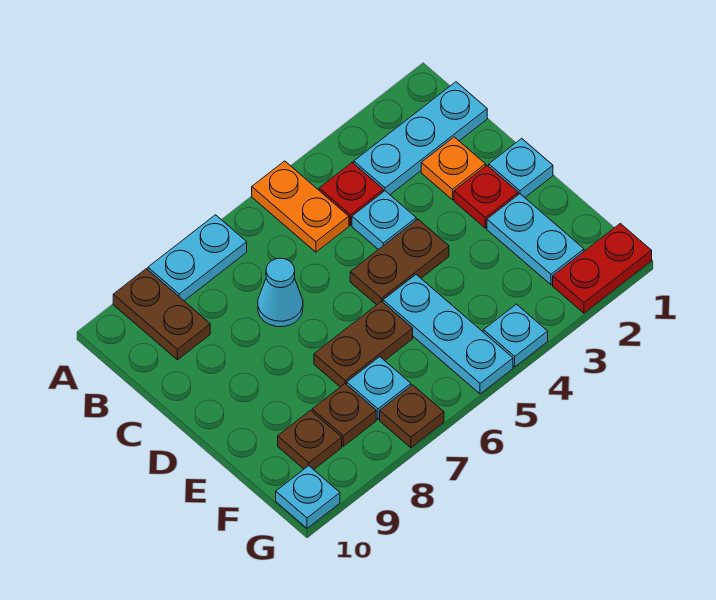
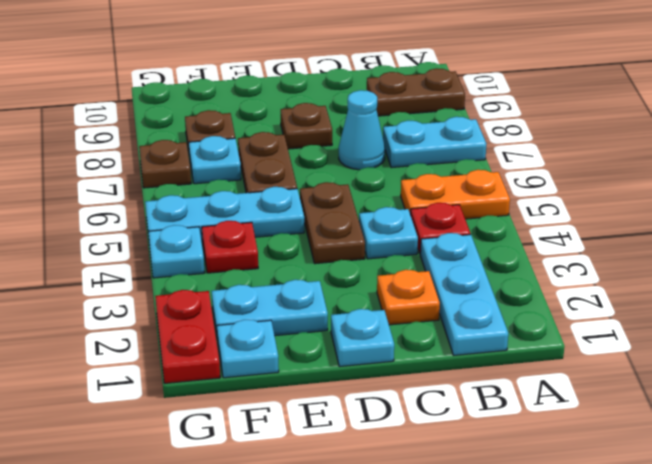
cyan 1x2 plate [148,215,247,301] -> cyan 1x2 plate turned to [383,117,486,168]
red 1x1 plate [454,166,518,228] -> red 1x1 plate moved to [202,221,258,273]
brown 1x1 plate [278,410,342,470] -> brown 1x1 plate moved to [281,103,332,149]
cyan 1x1 plate [276,466,340,528] -> cyan 1x1 plate moved to [217,320,279,378]

